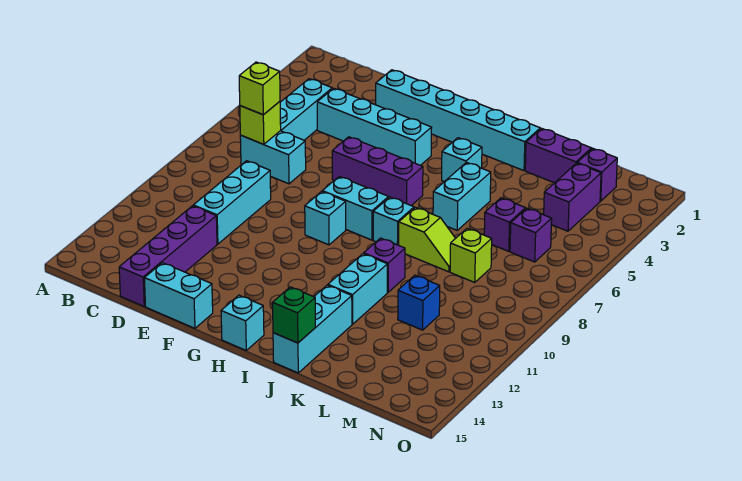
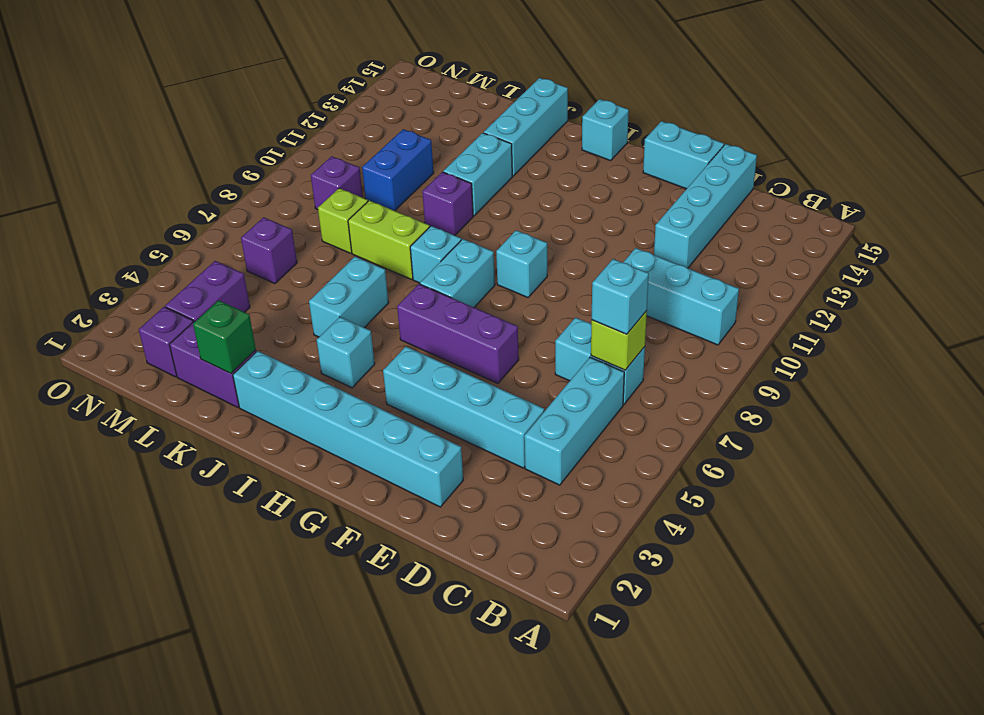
lime 1x1 brick [239,62,280,115] -> cyan 1x1 brick [592,259,649,334]
cyan 1x3 brick [193,161,271,244] -> cyan 1x3 brick turned to [623,248,739,345]
purple 1x4 brick [119,206,217,306] -> cyan 1x4 brick [654,144,757,268]
cyan 1x2 brick [322,177,389,240] -> cyan 1x2 brick turned to [420,239,495,307]
lime 1x2 slope [399,207,456,272] -> lime 1x2 brick [348,201,430,279]
green 1x1 brick [273,287,315,343] -> green 1x1 brick moved to [193,300,256,374]
purple 1x1 brick [484,198,526,251] -> purple 1x1 brick moved to [311,156,363,209]
blue 1x1 brick [398,275,440,330] -> blue 1x2 brick [362,129,434,211]

